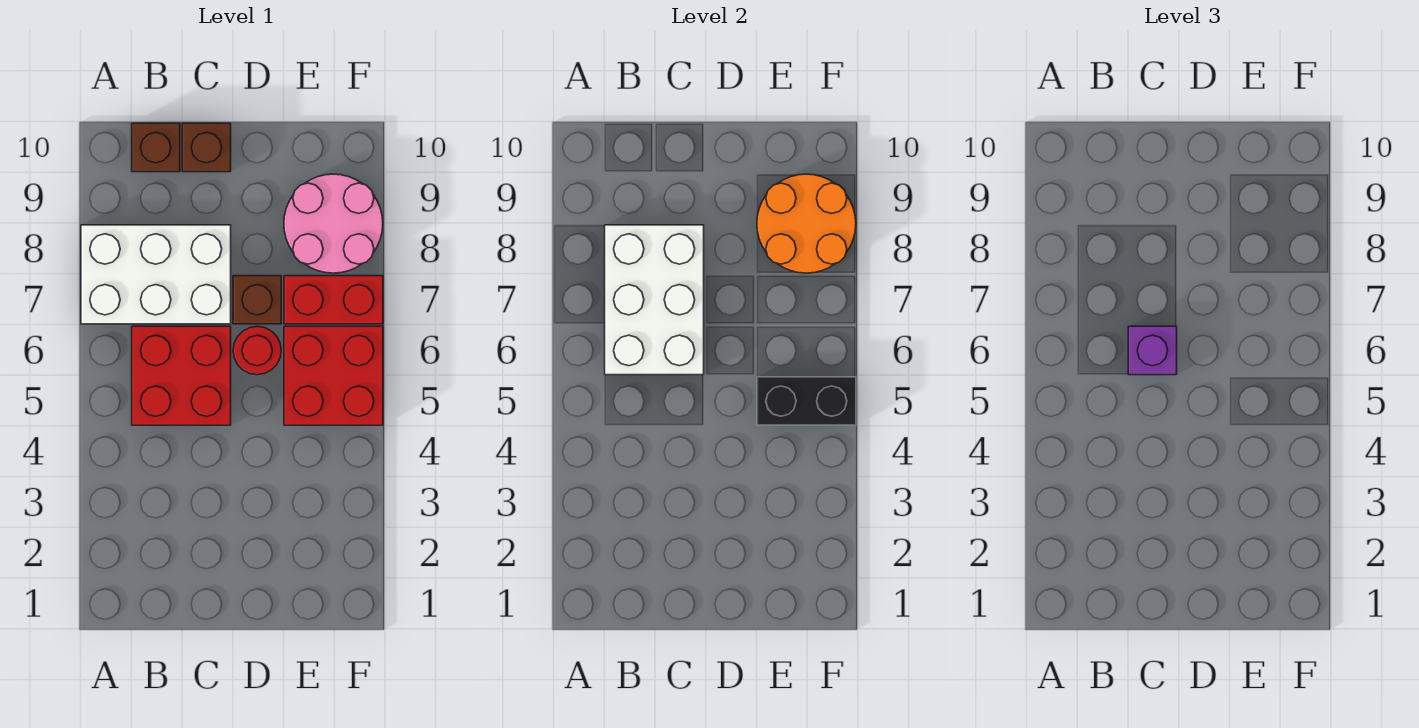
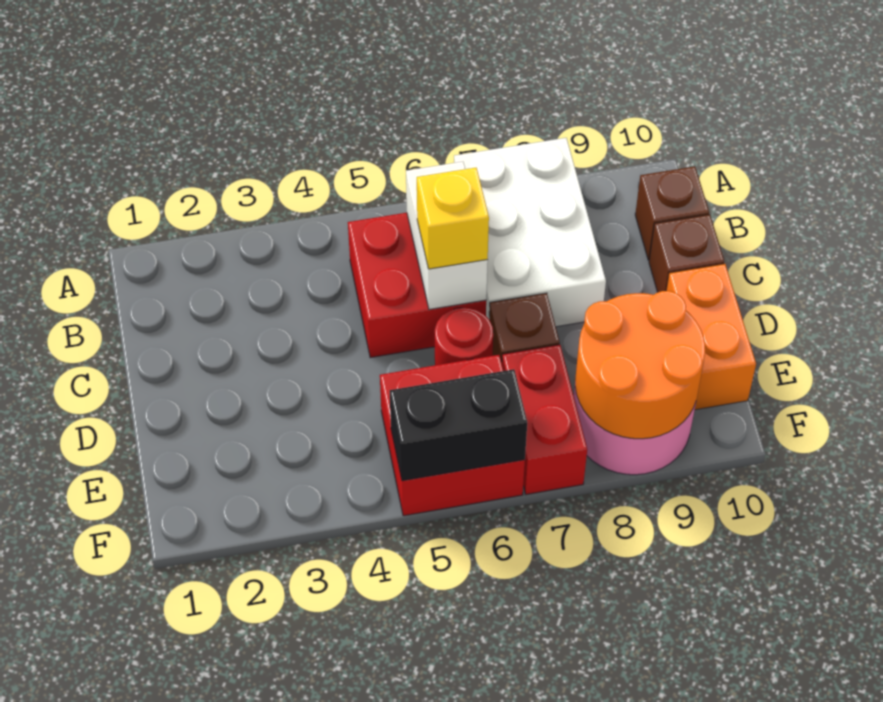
white 2x3 brick [605,225,704,375] -> white 1x2 brick [406,162,488,309]
purple 1x1 brick [1128,326,1177,375] -> yellow 1x1 brick [417,168,489,269]
none -> orange 1x2 brick [666,264,756,410]
black 1x2 brick [757,377,856,425] -> black 1x2 brick turned to [390,369,527,481]

